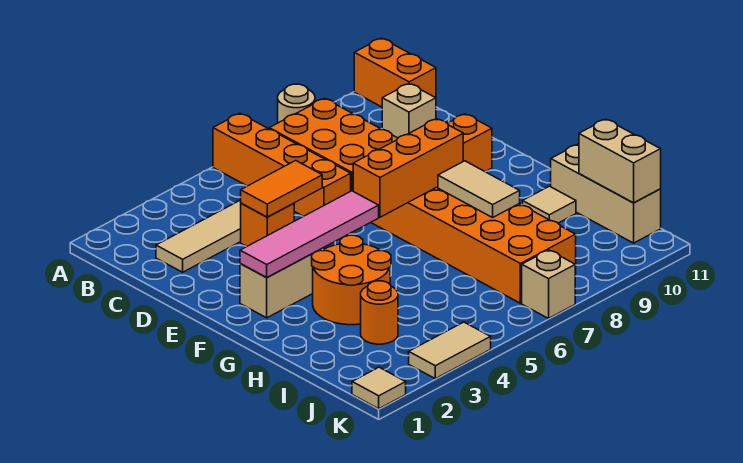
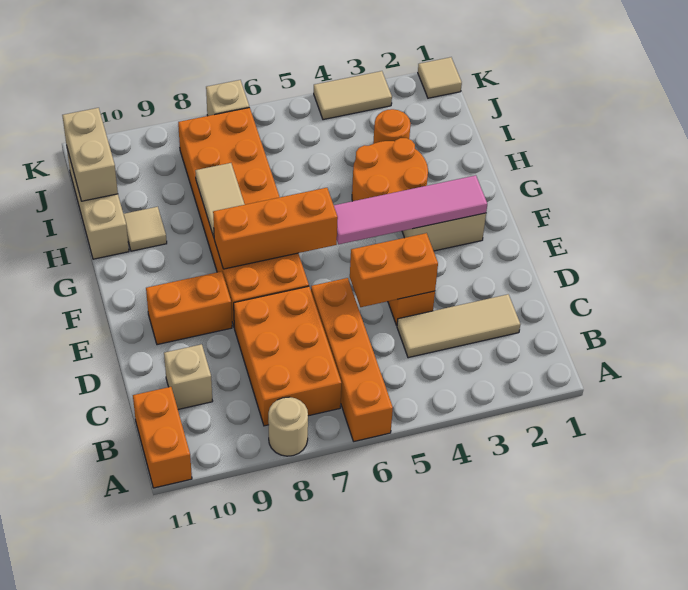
orange 1x2 tile [241,161,322,217] -> orange 1x2 brick [350,233,438,307]

